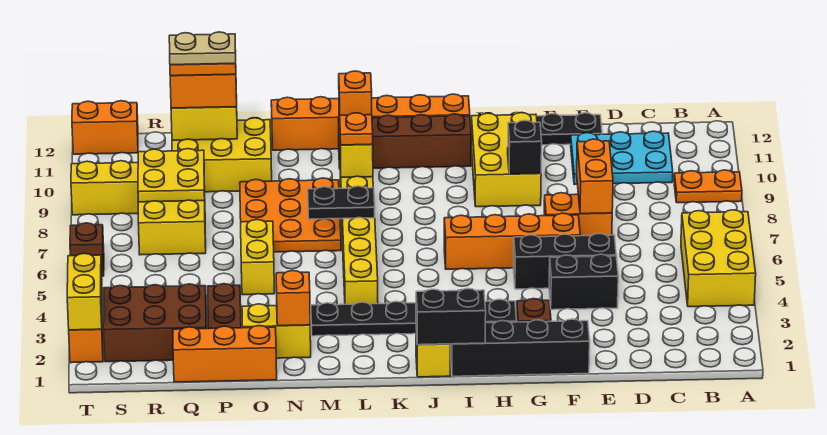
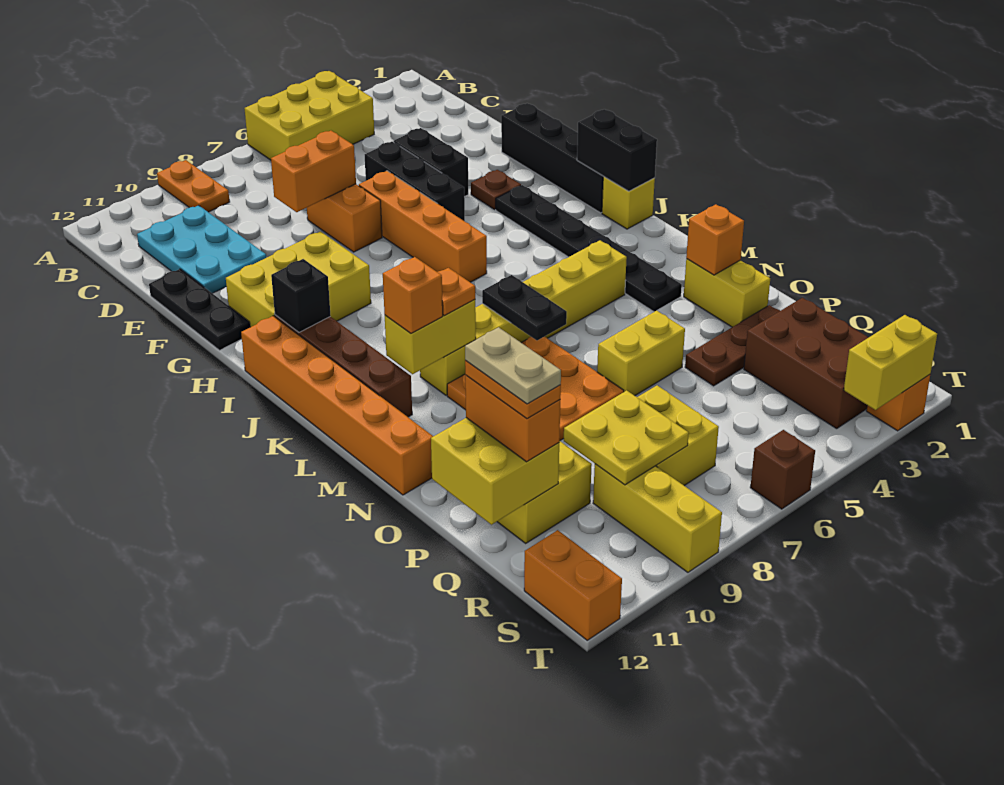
black 1x1 brick [508,120,542,174] -> black 1x1 brick moved to [271,259,331,332]
orange 1x3 brick [173,326,277,382] -> none

